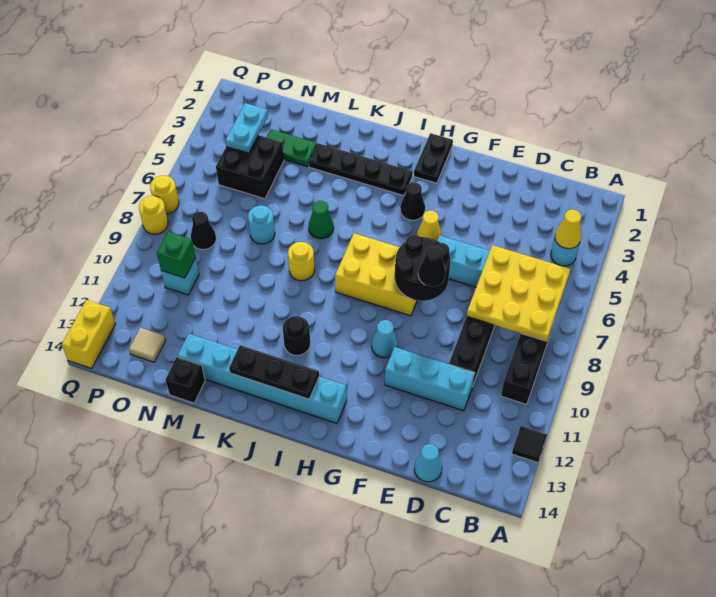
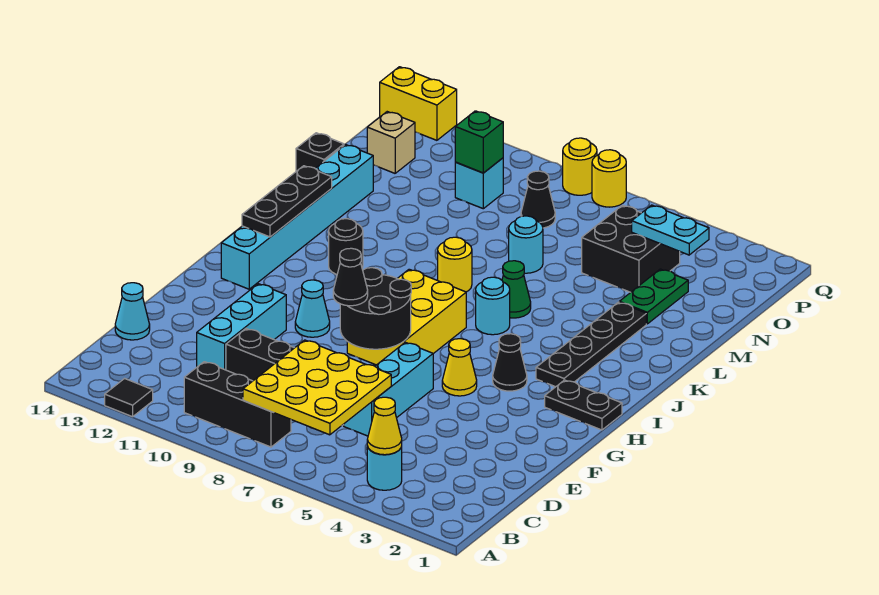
none -> cyan 1x1 round brick [476,277,510,335]
tan 1x1 tile [129,328,166,362] -> tan 1x1 brick [367,112,415,173]

